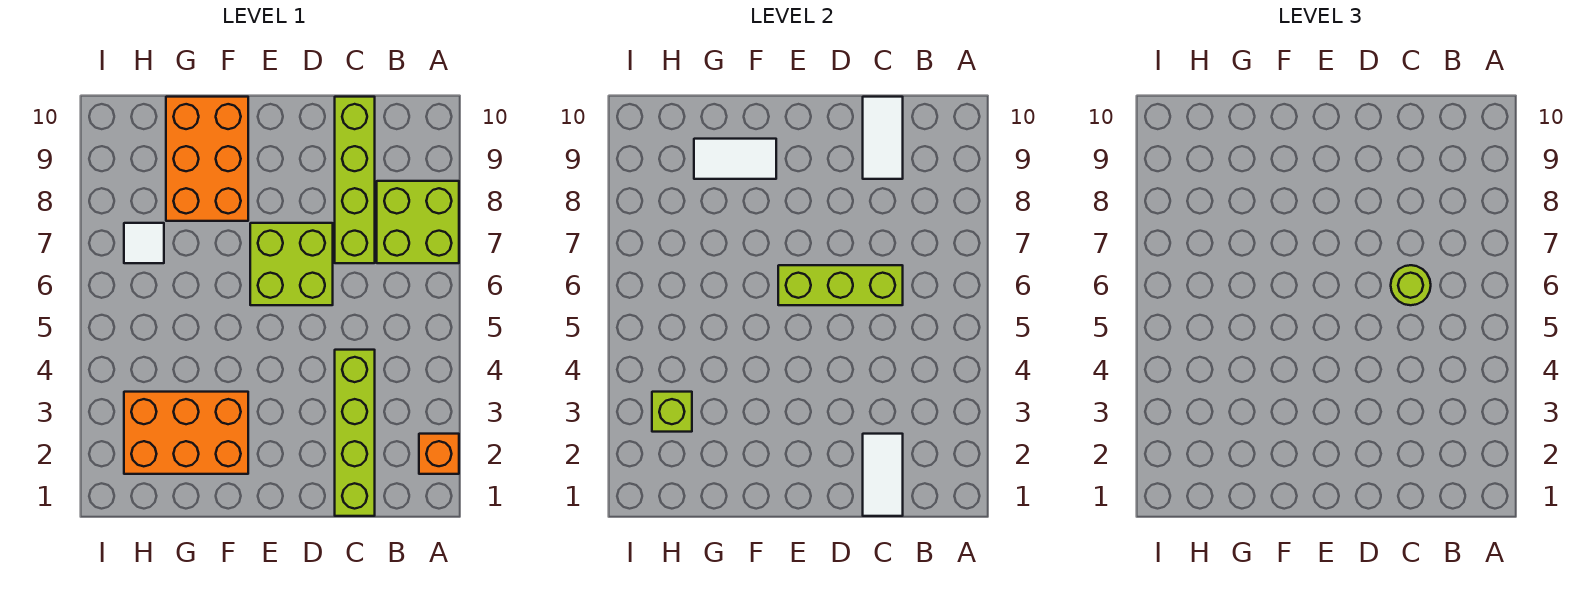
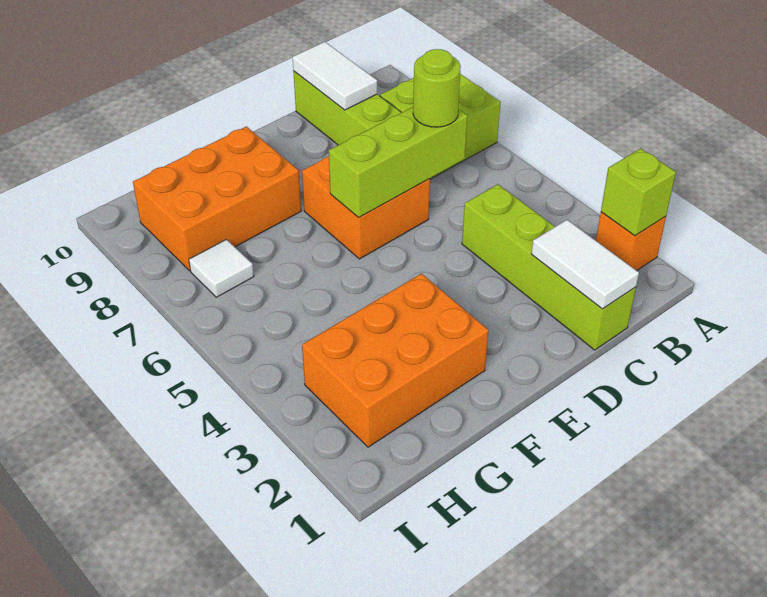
lime 2x2 brick [250,223,333,305] -> orange 2x2 brick [302,157,430,259]
orange 2x3 brick [166,97,248,221] -> orange 2x3 brick turned to [133,126,301,271]
white 1x2 tile [694,139,776,179] -> none
lime 1x1 brick [652,392,692,432] -> lime 1x1 brick moved to [601,149,676,236]

